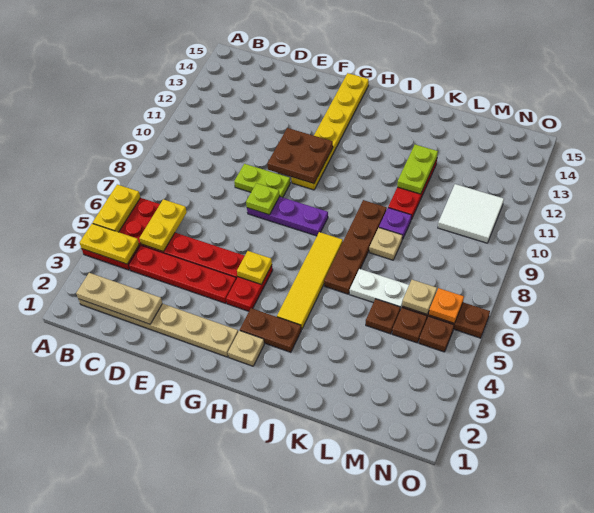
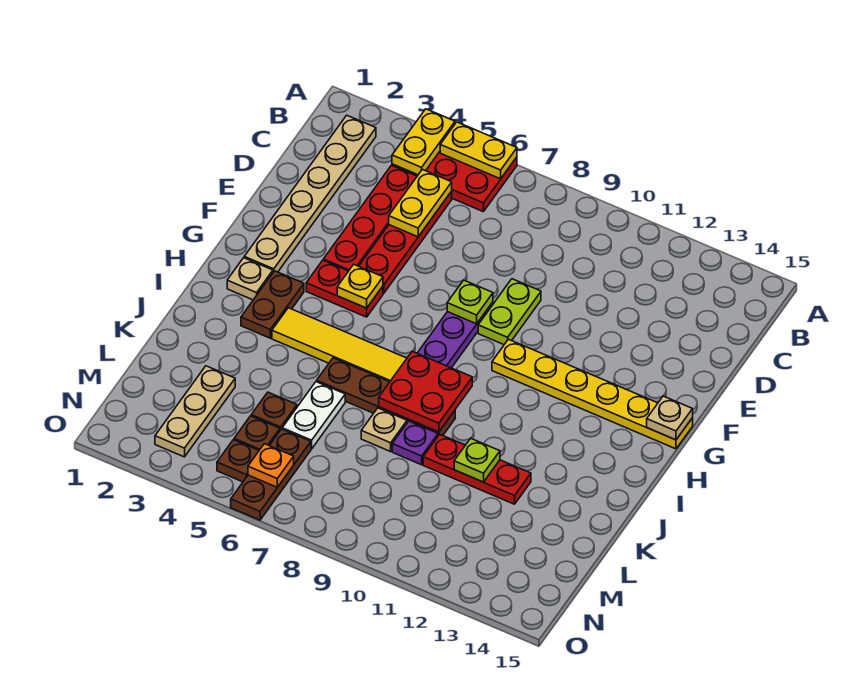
tan 1x3 plate [76,273,162,324] -> tan 1x3 plate moved to [155,366,235,457]
yellow 1x2 plate [139,199,187,252] -> yellow 1x2 plate turned to [389,169,452,237]
brown 2x2 plate [267,128,333,184] -> none
none -> red 2x2 plate [379,351,472,432]
lime 1x2 plate [397,145,438,194] -> lime 1x1 plate [454,438,500,482]
tan 1x1 plate [402,280,437,315] -> tan 1x1 plate moved to [647,396,693,440]
white 2x2 tile [438,184,504,243] -> none

